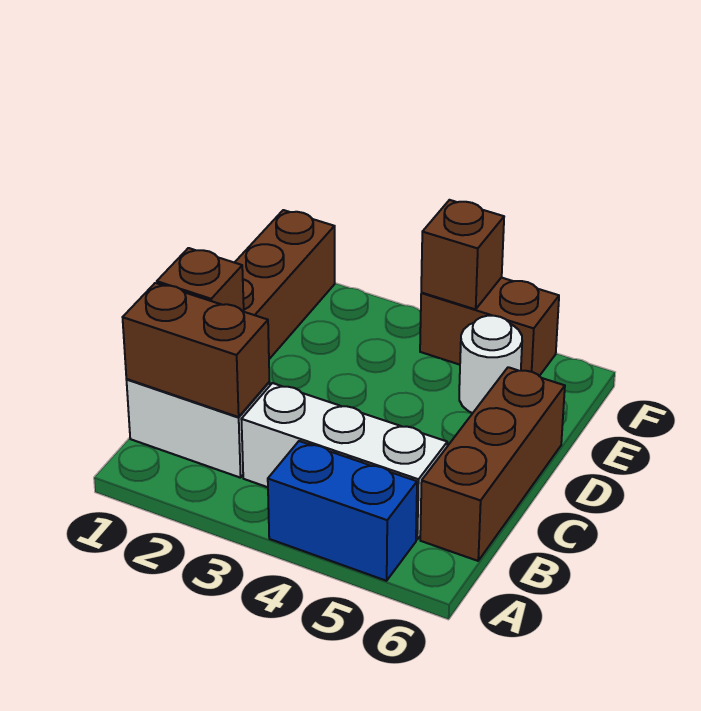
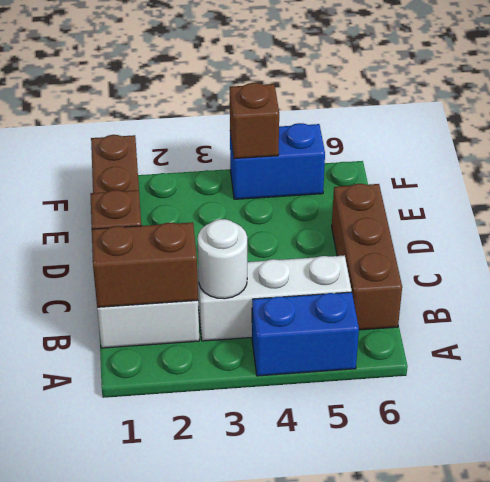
white 1x1 round brick [459,316,522,413] -> white 1x1 round brick moved to [198,219,247,299]
brown 1x2 brick [420,278,559,376] -> blue 1x2 brick [230,123,325,199]

